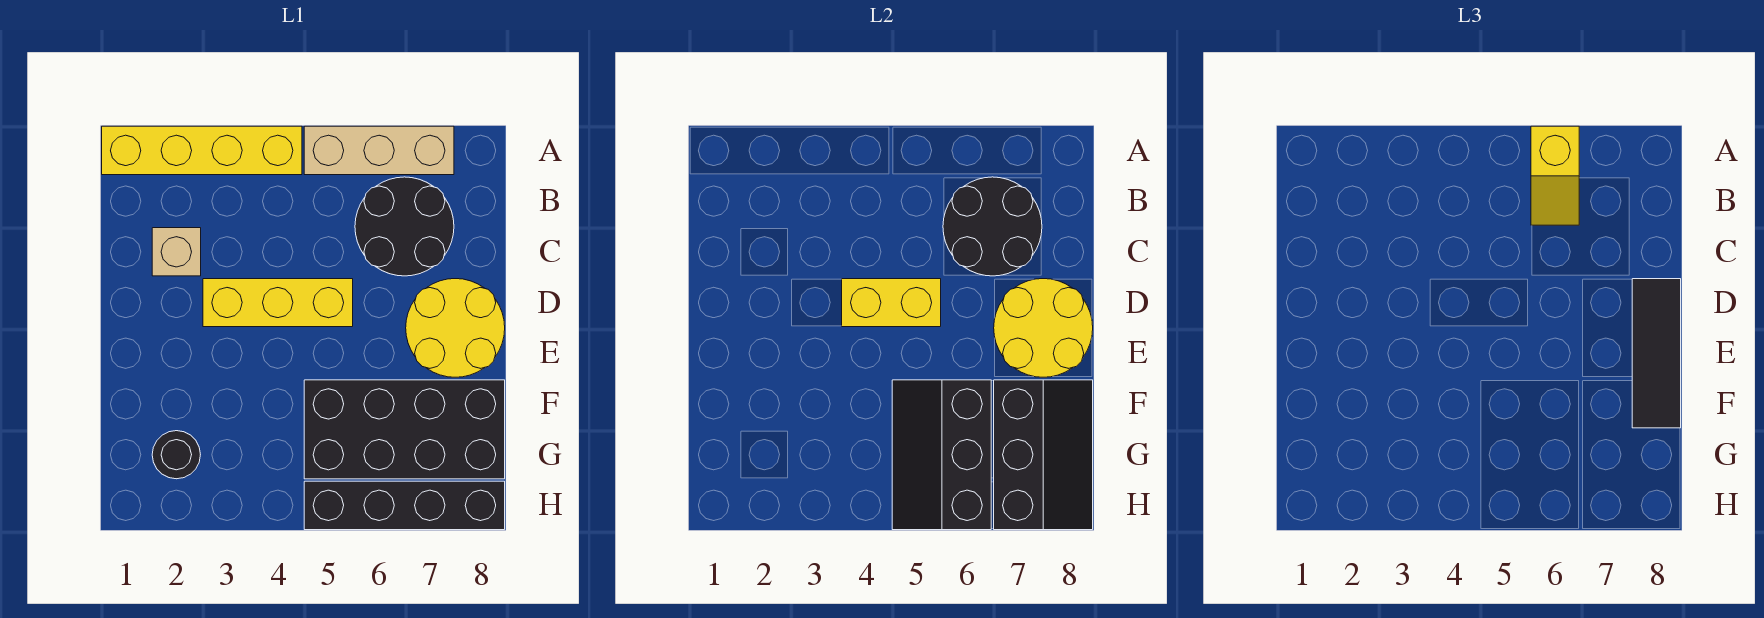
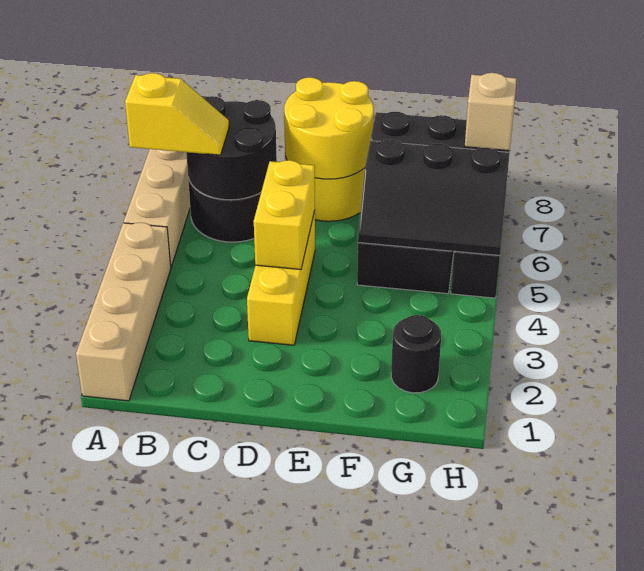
yellow 1x4 brick [102,126,302,175] -> tan 1x4 brick [76,223,171,401]
tan 1x1 brick [152,228,201,276] -> tan 1x1 brick moved to [465,73,517,151]
black 1x3 tile [1632,279,1681,428] -> none

